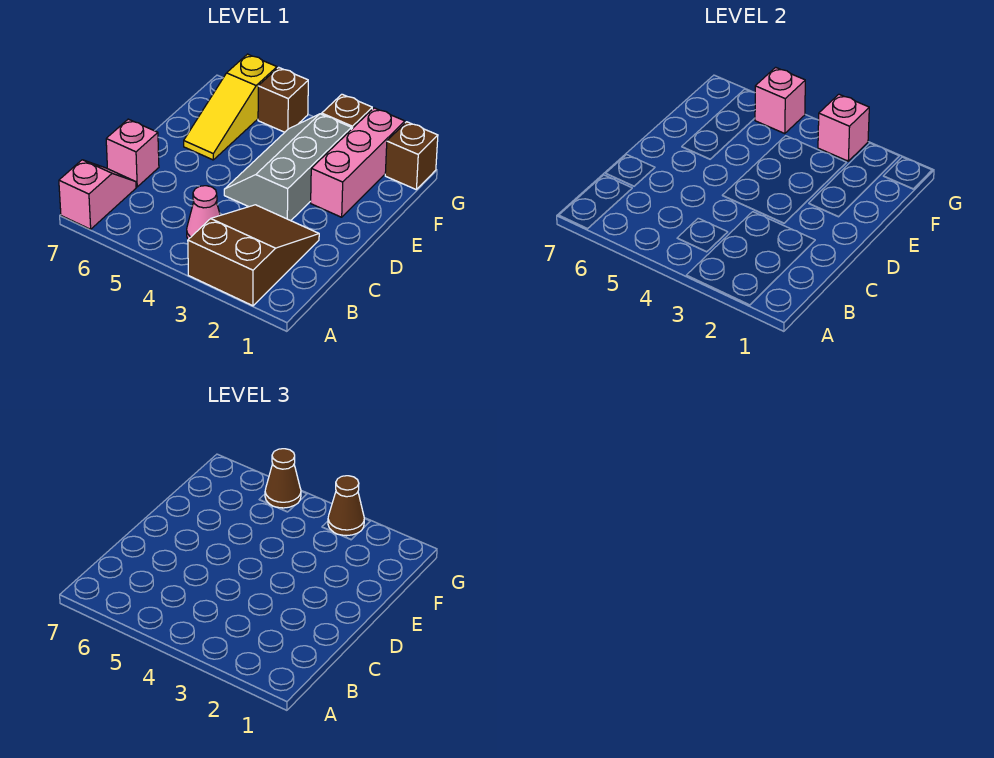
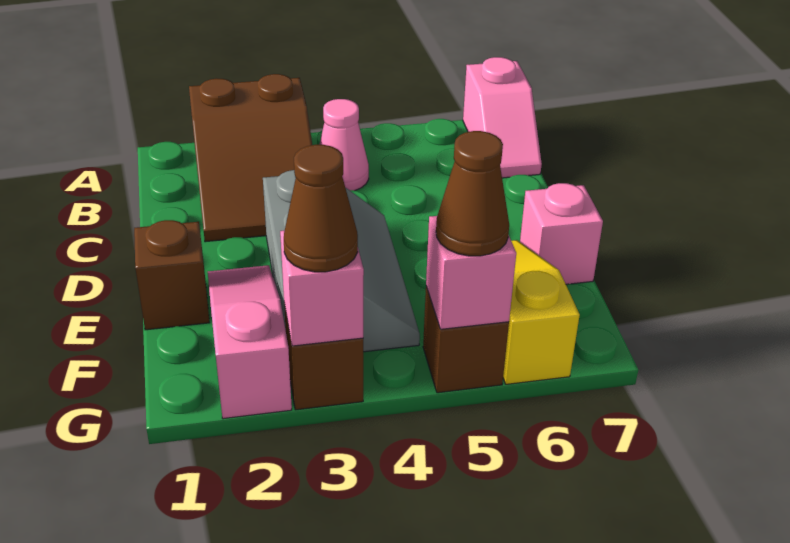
pink 1x1 brick [106,119,159,187] -> pink 1x1 brick moved to [520,183,603,284]
pink 1x3 brick [311,108,405,217] -> pink 1x3 slope [208,265,292,419]
brown 1x1 brick [385,122,438,190] -> brown 1x1 brick moved to [134,220,210,330]

